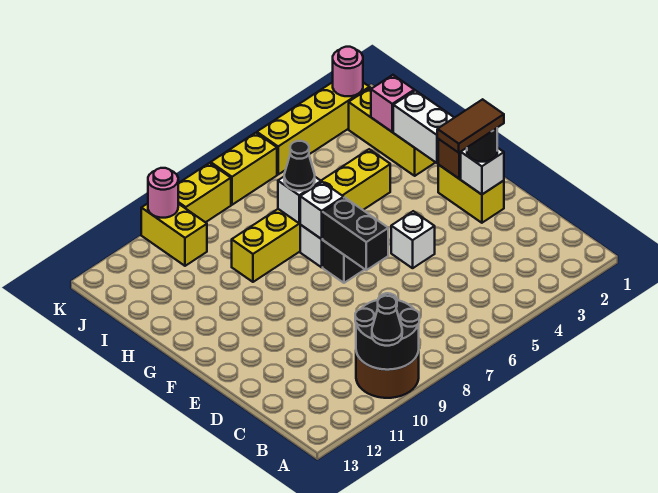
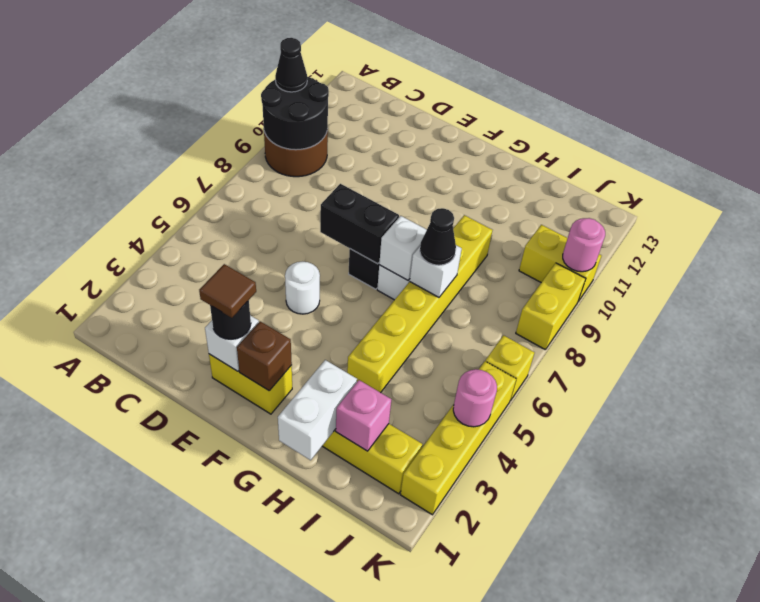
brown 1x2 tile [437,99,504,153] -> brown 1x1 tile [199,264,256,318]
white 1x1 brick [391,211,435,268] -> white 1x1 round brick [285,262,320,314]
white 1x2 brick [393,90,454,163] -> white 1x2 brick turned to [278,360,357,460]
pink 1x1 round brick [333,47,363,96] -> pink 1x1 round brick moved to [453,369,497,427]
yellow 1x2 brick [211,133,277,205] -> yellow 1x1 brick [485,335,534,401]

